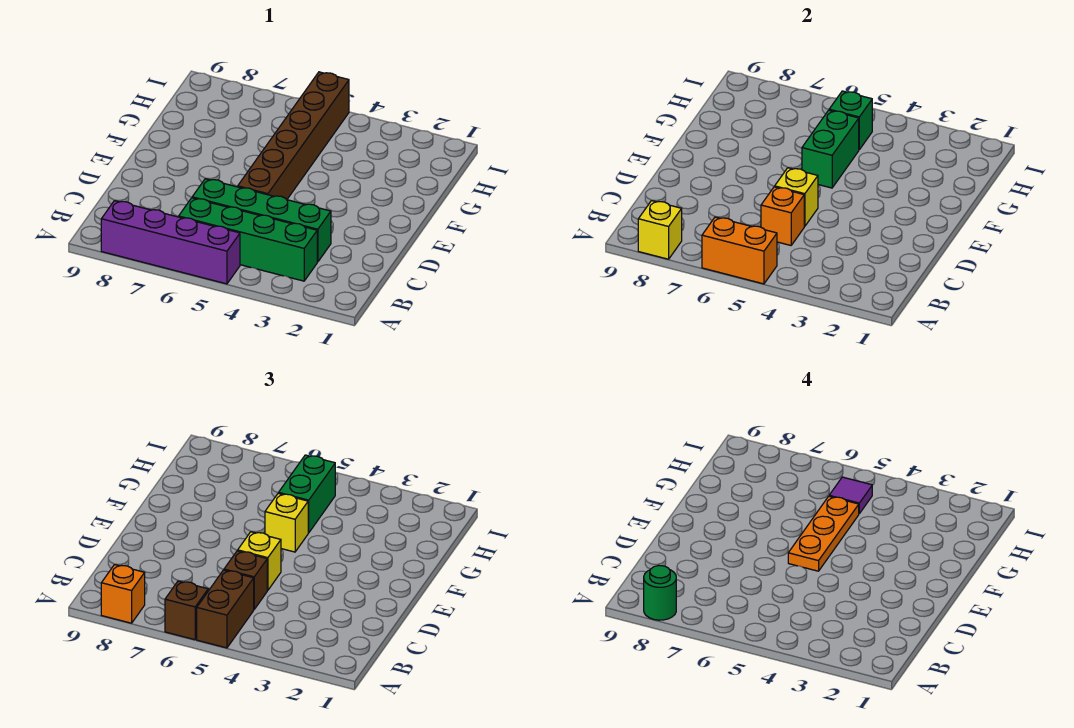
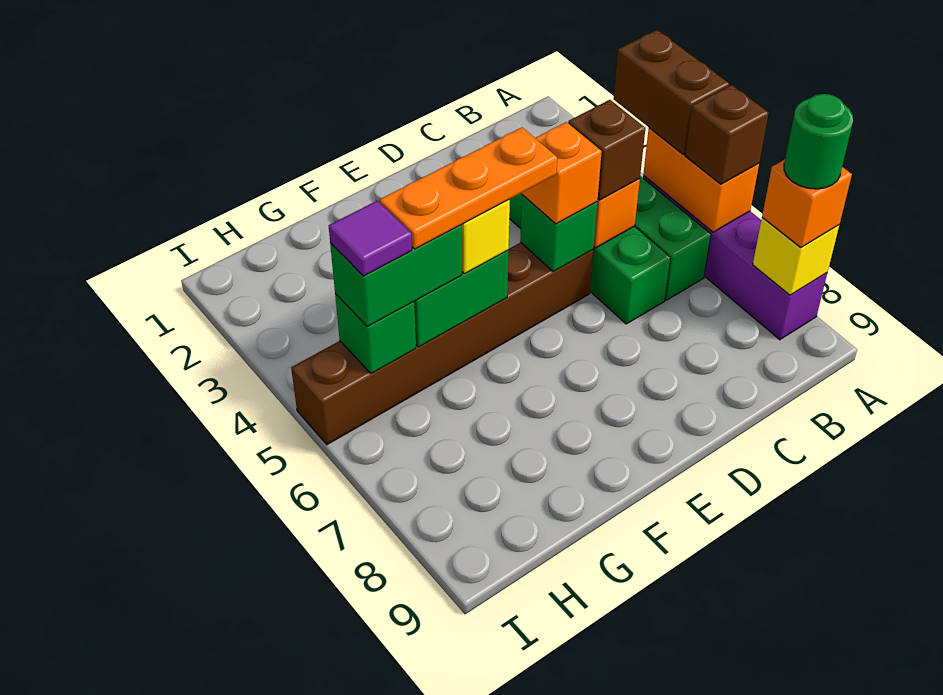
brown 1x2 brick [197,570,254,648] -> brown 1x2 brick turned to [614,30,729,154]
yellow 1x1 brick [775,168,818,226] -> green 1x1 brick [520,195,597,272]
yellow 1x1 brick [238,532,281,590] -> orange 1x1 brick [522,122,602,224]

